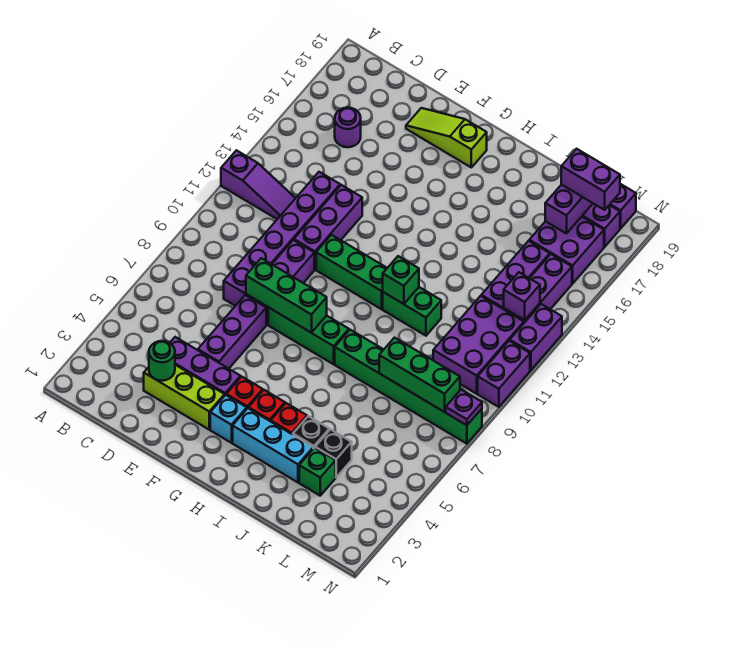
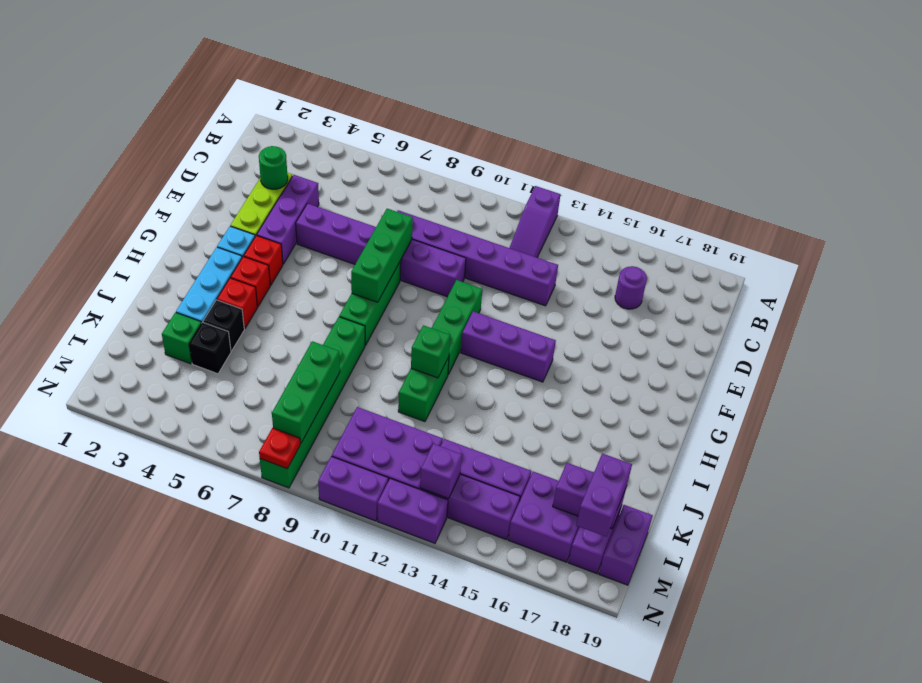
purple 1x3 brick [294,185,362,269] -> purple 1x3 brick moved to [461,311,556,382]
lime 1x3 slope [406,108,487,167] -> none
purple 1x1 plate [446,390,482,425] -> red 1x1 plate [259,428,300,469]

